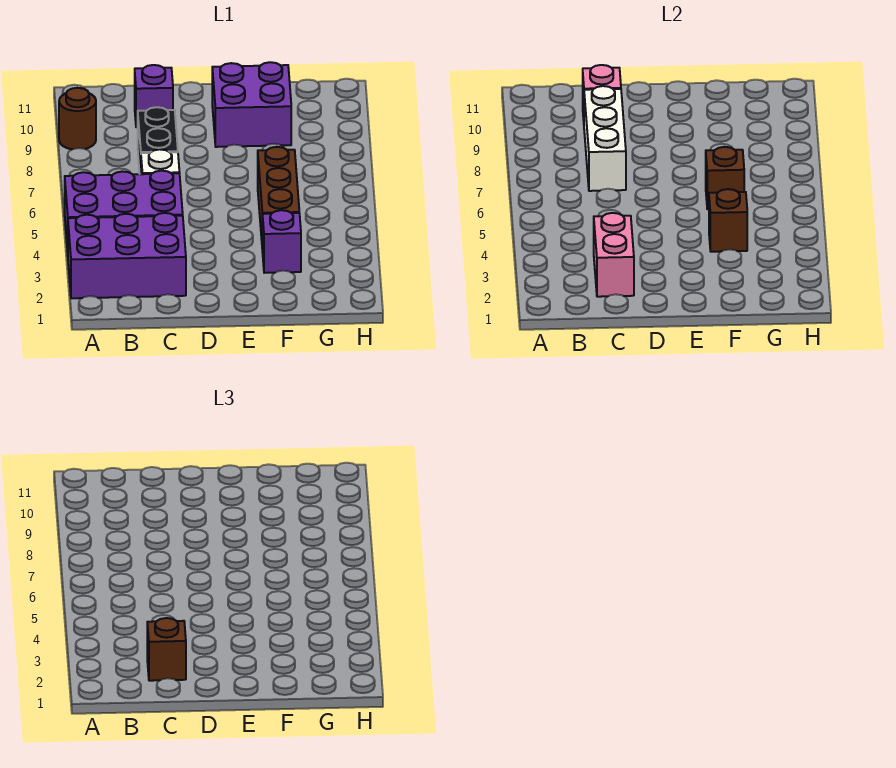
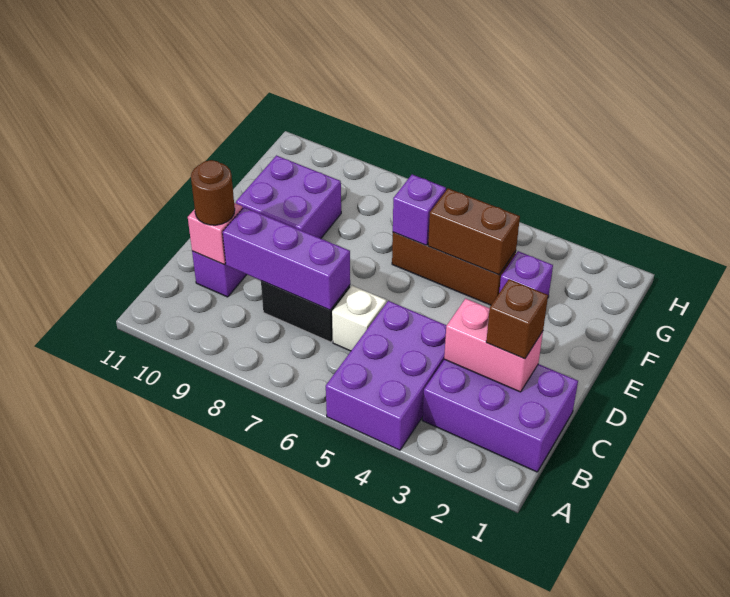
purple 2x3 brick [68,213,186,298] -> purple 2x3 brick turned to [422,359,578,472]
brown 1x1 round brick [59,88,96,149] -> brown 1x1 round brick moved to [191,160,235,225]
white 1x3 brick [584,86,626,191] -> purple 1x3 brick [223,207,350,310]
brown 1x1 brick [709,189,747,252] -> brown 1x2 brick [428,188,520,275]
brown 1x1 brick [706,147,744,209] -> purple 1x1 brick [393,175,446,245]

